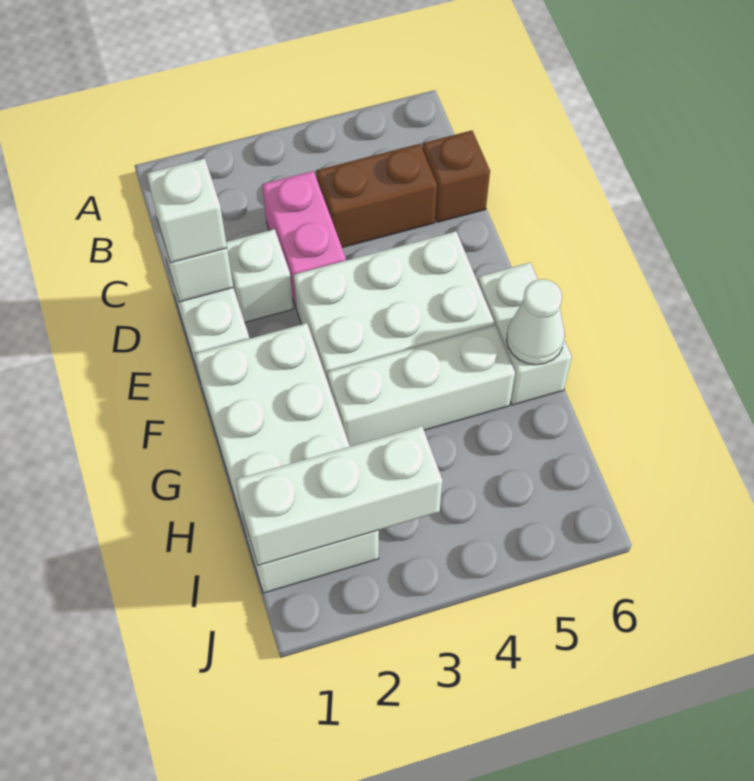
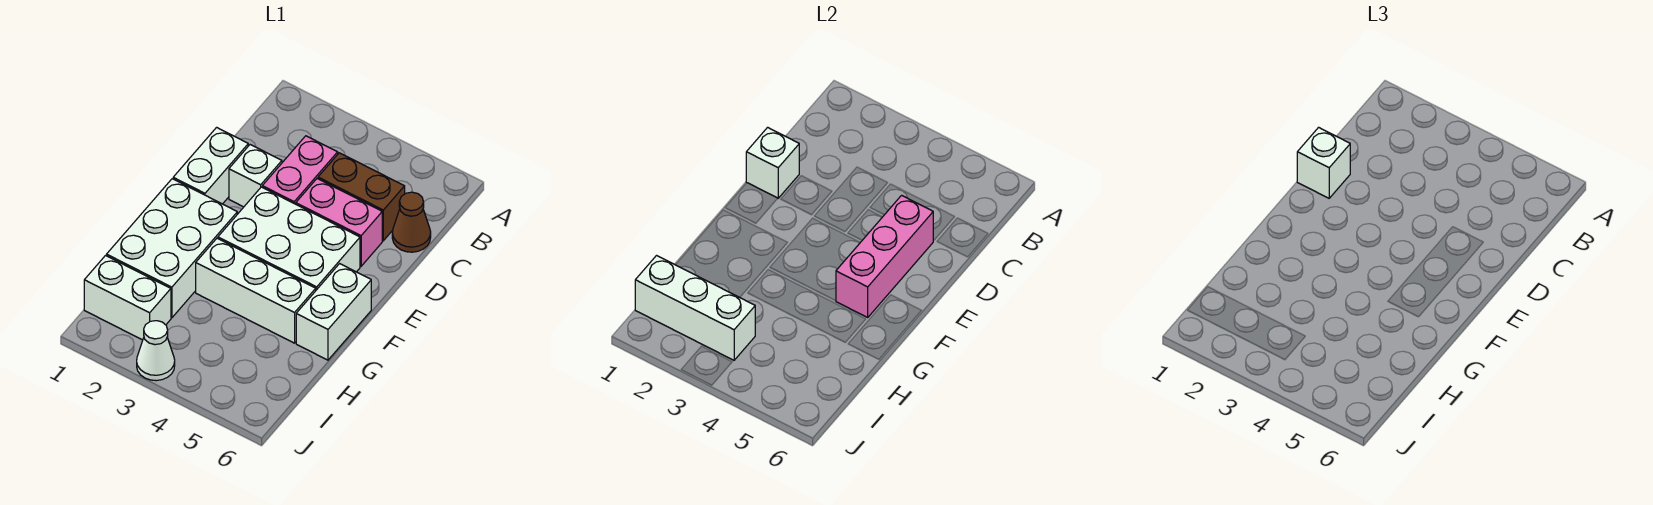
brown 1x1 brick [422,131,490,222] -> brown 1x1 cone [392,192,431,252]
none -> pink 1x2 brick [296,179,382,266]
none -> pink 1x3 brick [836,195,933,317]
white 1x1 cone [506,279,565,365] -> white 1x1 cone moved to [137,321,175,381]

